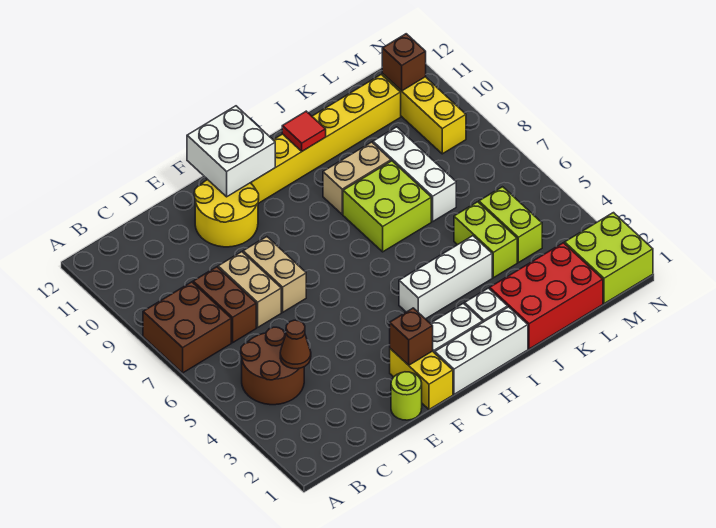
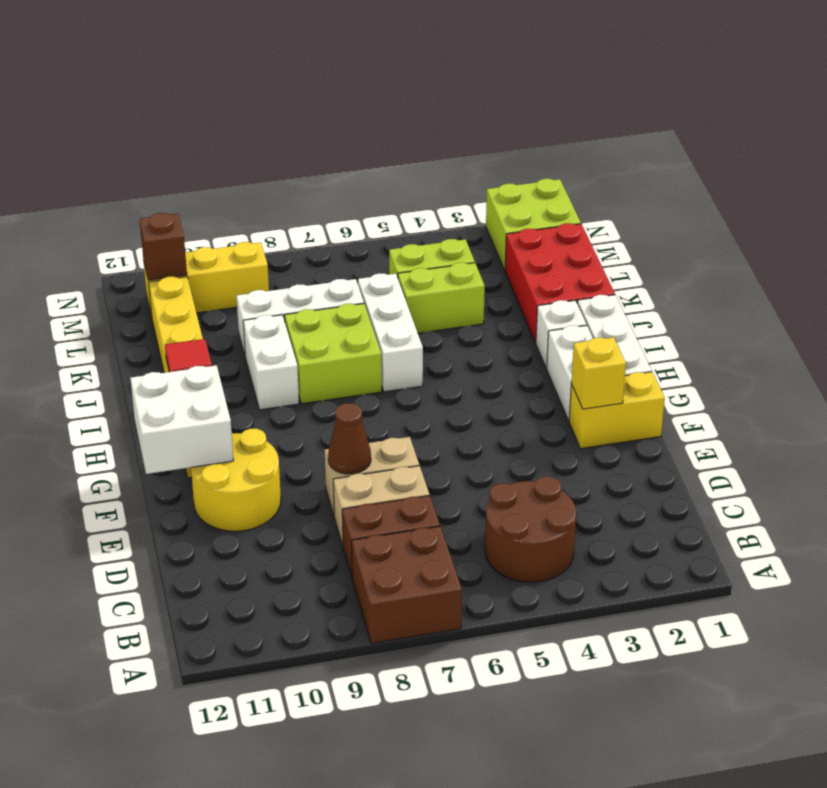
brown 1x1 cone [280,320,311,369] -> brown 1x1 cone moved to [328,403,371,474]
lime 1x1 round brick [391,372,422,420] -> none
brown 1x1 brick [390,308,433,365] -> yellow 1x1 brick [571,337,626,409]
white 1x3 brick [399,236,492,319] -> white 1x3 brick moved to [358,273,423,392]
tan 1x2 brick [323,142,391,214] -> white 1x2 brick [243,315,299,410]

